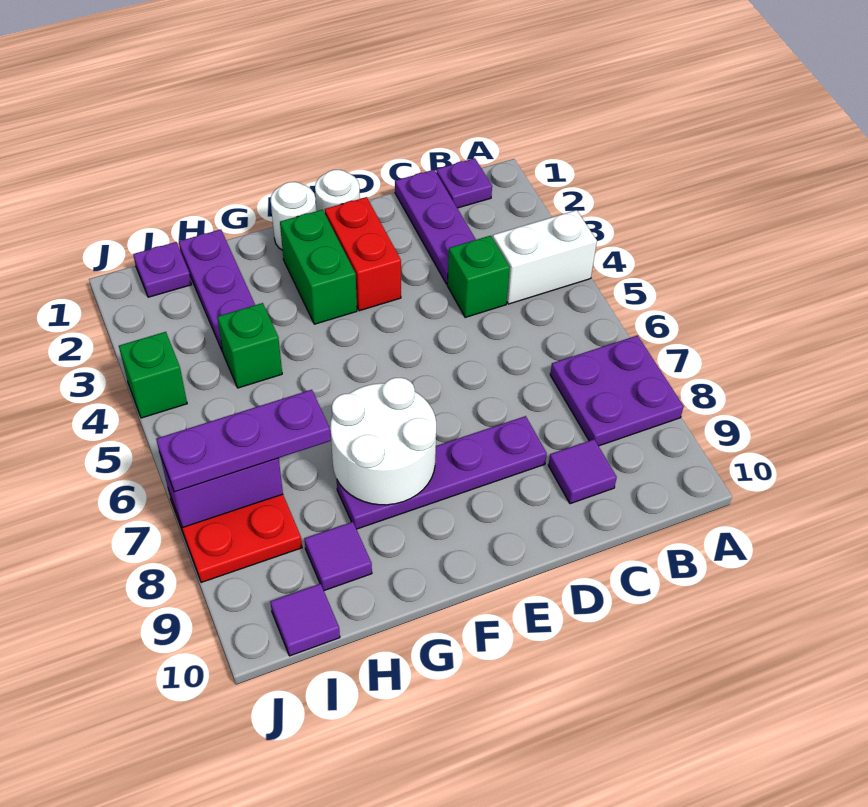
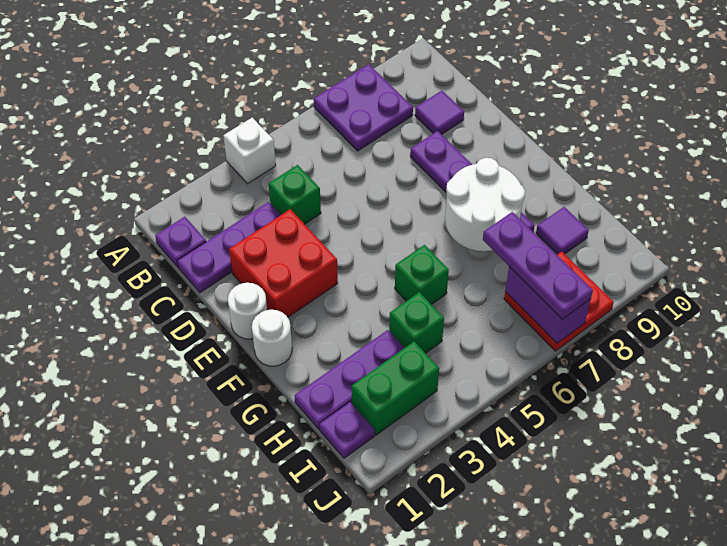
white 1x2 brick [493,210,597,304] -> white 1x1 brick [223,118,276,184]
red 1x2 brick [325,197,401,311] -> red 2x2 brick [229,209,338,317]
green 1x2 brick [280,210,357,324] -> green 1x2 brick moved to [352,342,439,435]
purple 1x1 tile [270,584,340,656] -> none
green 1x1 brick [119,332,187,418] -> green 1x1 brick moved to [395,245,449,305]

